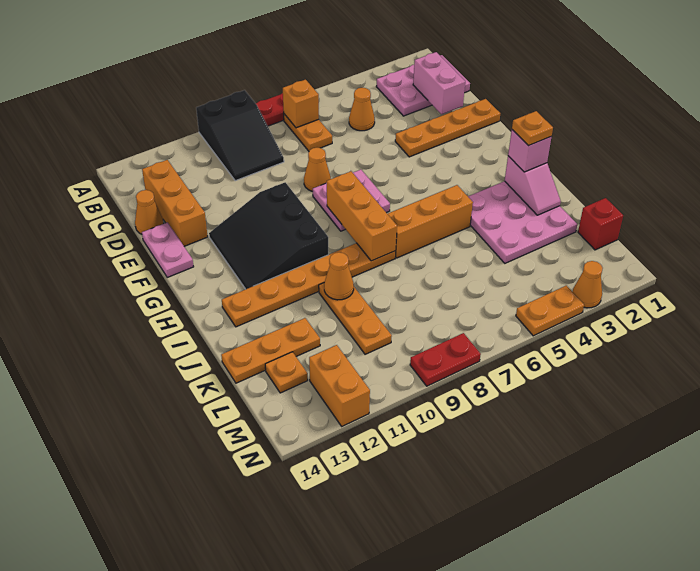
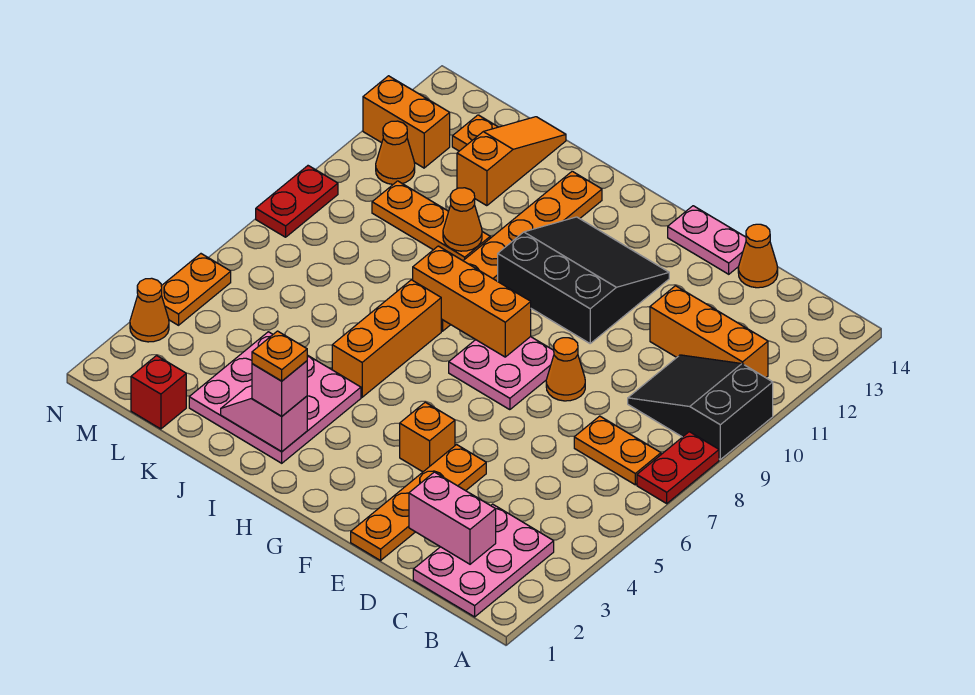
orange 1x1 brick [283,80,319,128] -> orange 1x1 brick moved to [400,402,455,472]
orange 1x1 cone [349,88,375,131] -> orange 1x1 cone moved to [376,121,415,184]
orange 1x3 brick [142,160,208,246] -> orange 1x3 brick moved to [650,286,768,378]
orange 1x3 plate [221,318,320,383] -> orange 1x3 slope [457,117,566,206]

